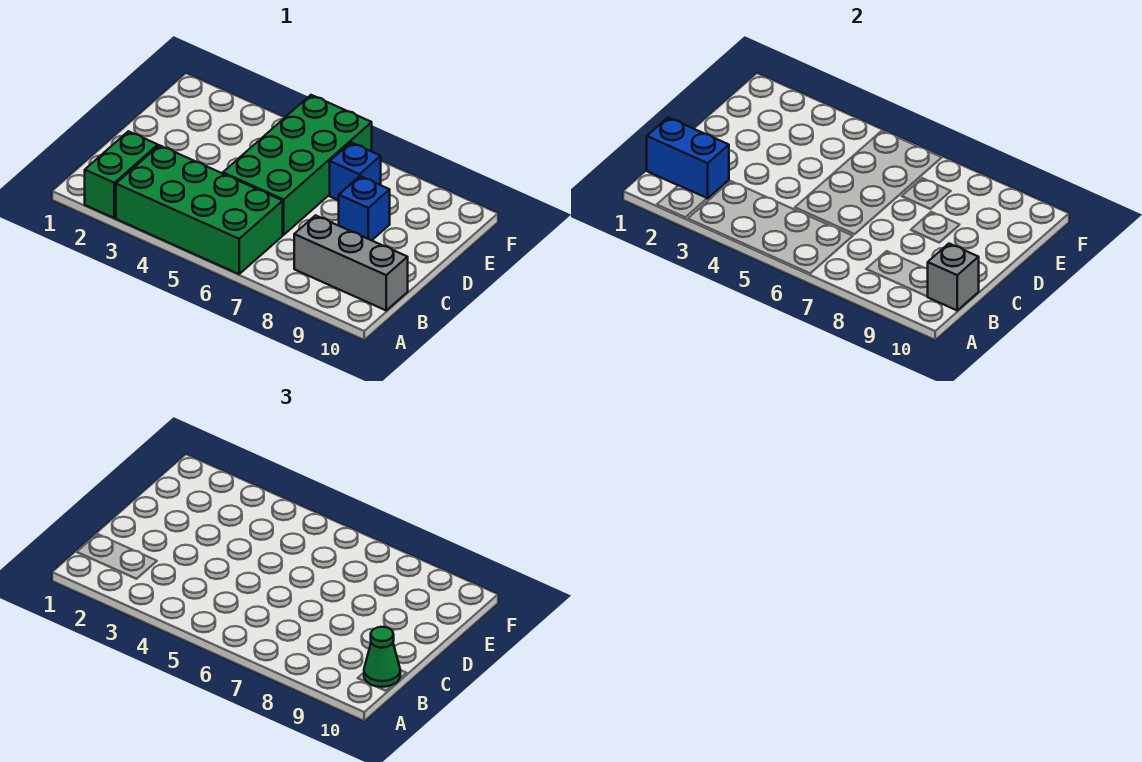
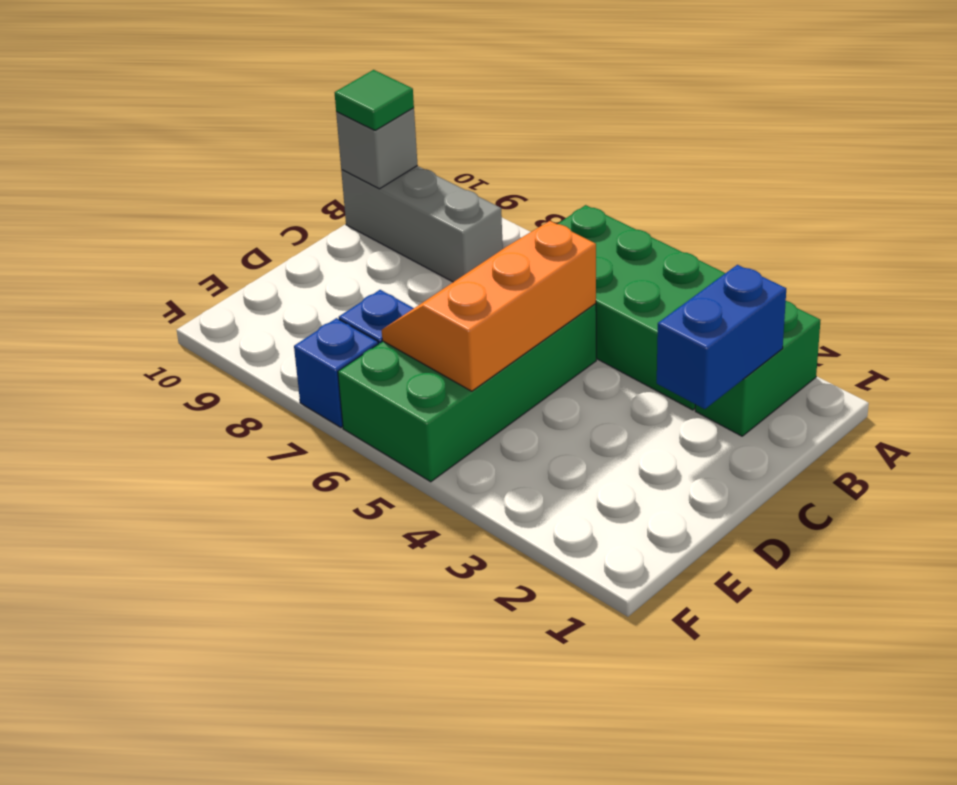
blue 1x2 brick [647,117,729,198] -> blue 1x2 brick turned to [657,265,786,409]
green 1x1 cone [364,627,400,687] -> green 1x1 tile [335,70,414,131]
none -> orange 2x3 slope [382,221,596,391]
blue 1x1 brick [339,176,390,240] -> blue 1x1 brick moved to [294,318,378,427]

